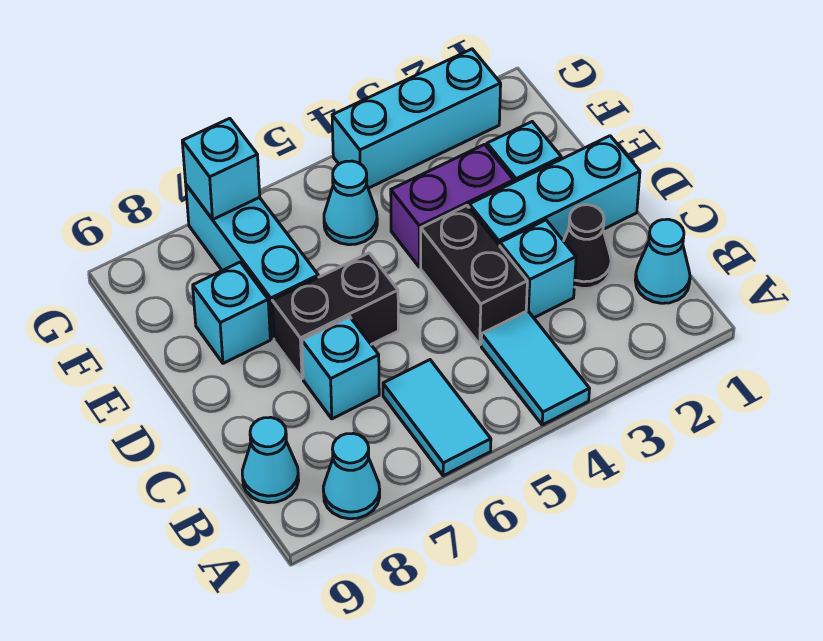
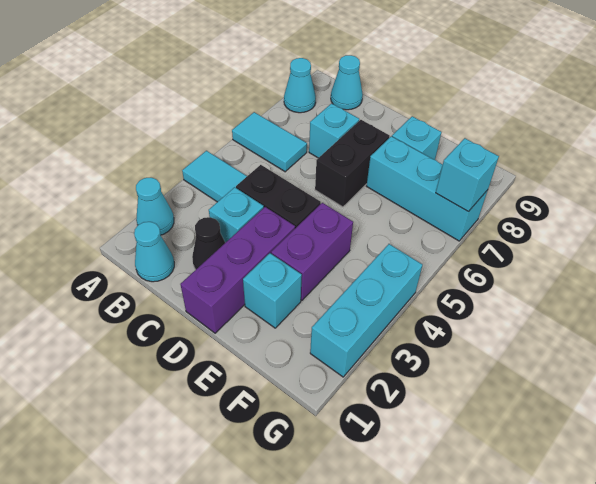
cyan 1x3 brick [469,136,640,246] -> purple 1x3 brick [180,207,295,333]
cyan 1x1 cone [324,161,377,245] -> cyan 1x1 cone moved to [136,178,174,235]

